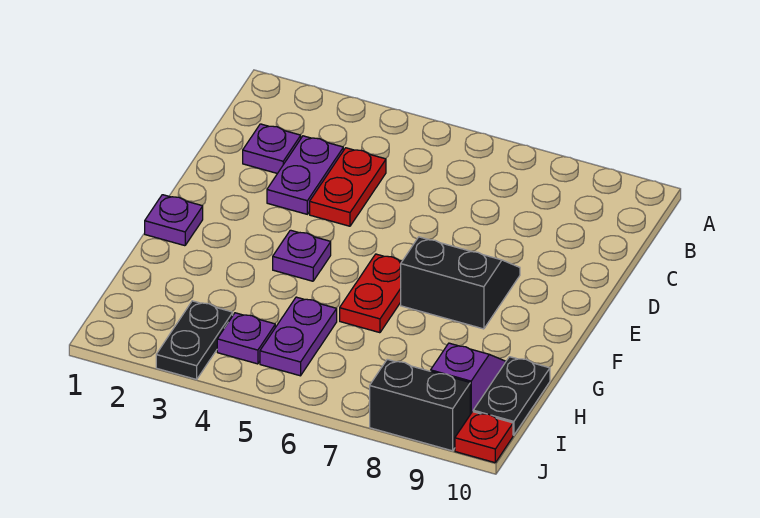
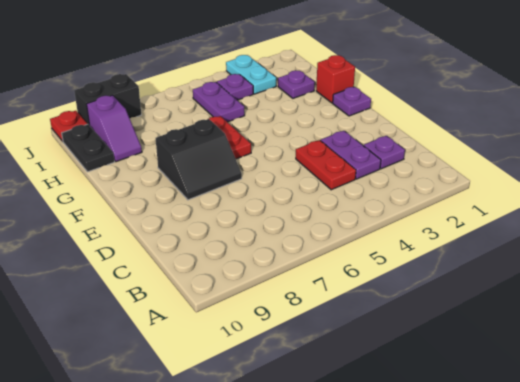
purple 1x1 plate [273,230,331,281] -> purple 1x1 plate moved to [278,71,315,98]
none -> red 1x1 brick [316,55,355,103]
black 1x2 plate [156,301,233,379] -> cyan 1x2 plate [226,55,276,94]

